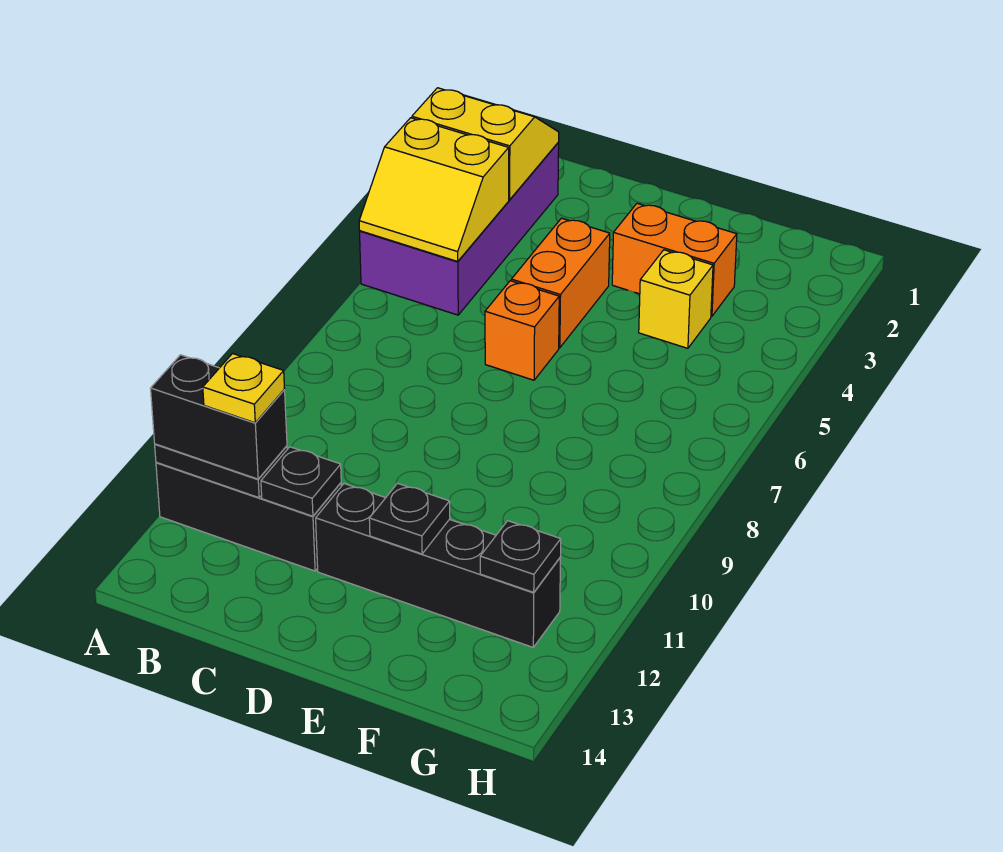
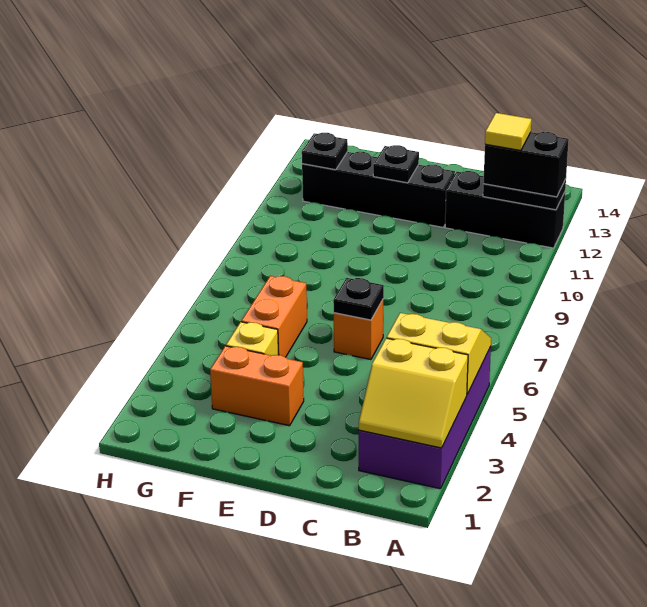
yellow 1x1 plate [203,354,285,423] -> yellow 1x1 tile [485,113,531,151]
black 1x1 plate [261,447,341,516] -> black 1x1 plate moved to [333,278,384,320]
orange 1x2 brick [511,218,610,348] -> orange 1x2 brick moved to [241,276,307,357]

